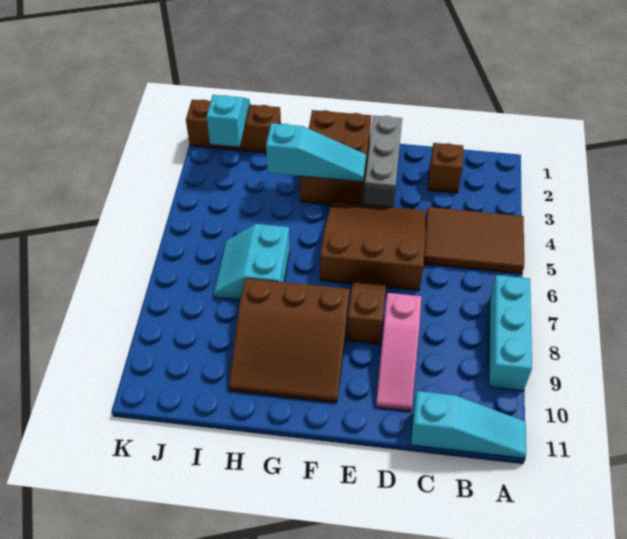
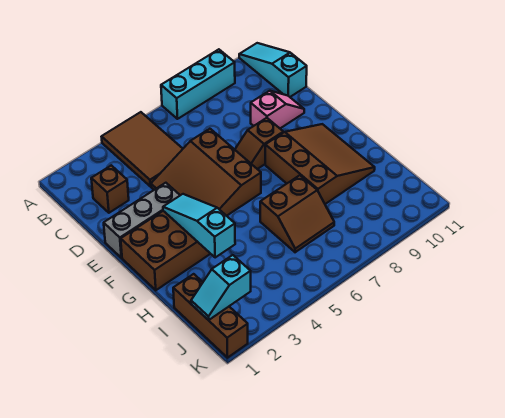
pink 1x3 slope [376,293,421,411] -> pink 1x2 slope [251,91,304,128]
cyan 2x2 slope [214,224,290,300] -> brown 2x2 slope [260,175,334,252]

